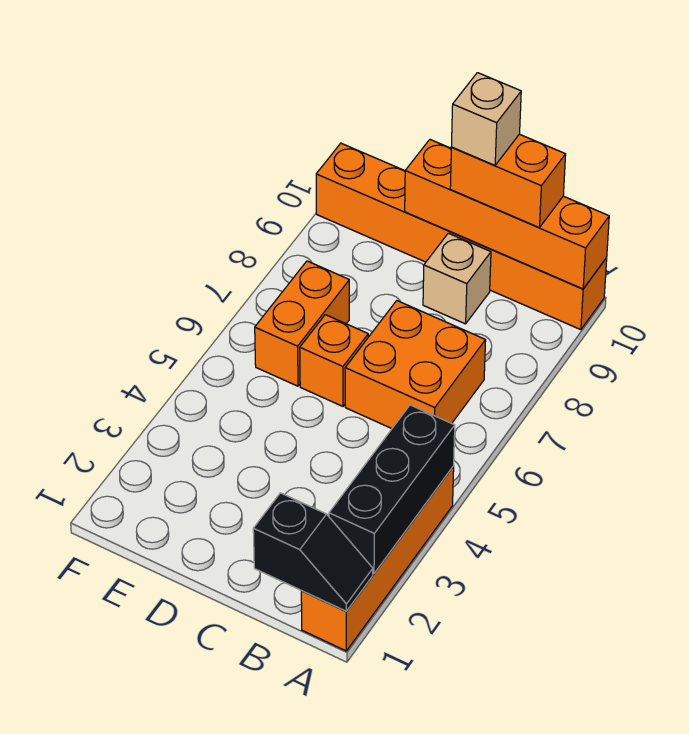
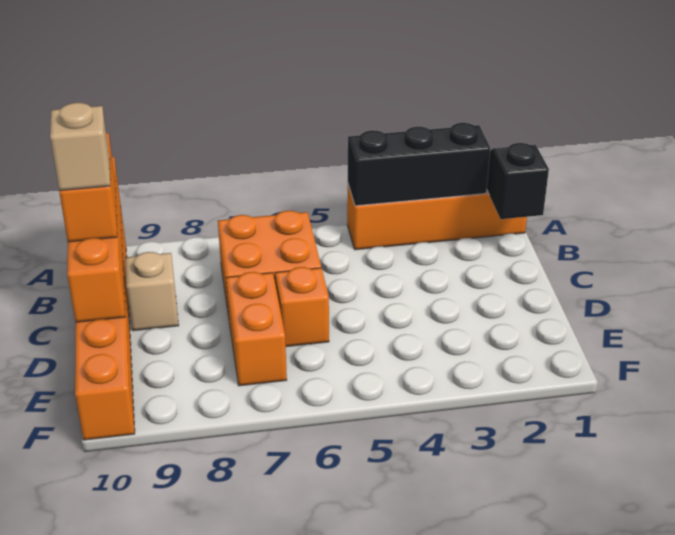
orange 1x2 brick [255,261,349,386] -> orange 1x2 brick turned to [226,272,287,386]

